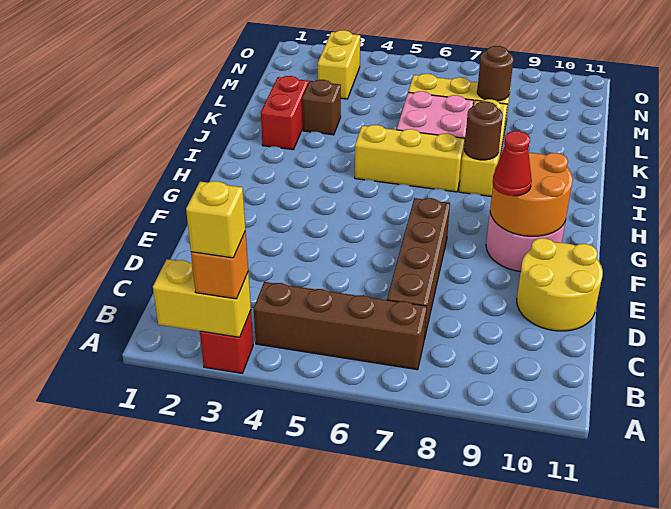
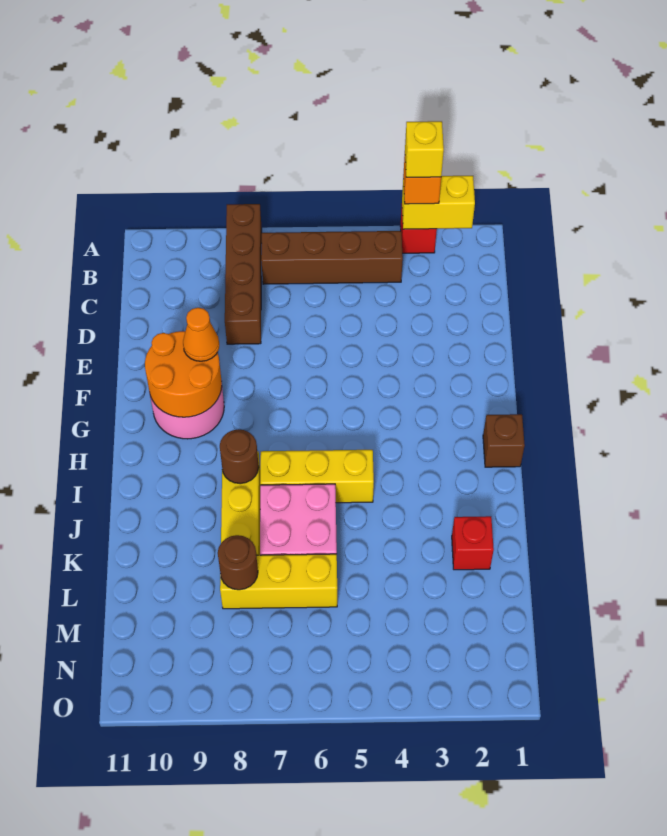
brown 1x4 brick [387,198,450,338] -> brown 1x4 brick moved to [225,204,262,344]
yellow 2x2 round brick [517,238,603,331] -> none
red 1x1 cone [493,131,532,196] -> orange 1x1 cone [183,308,219,361]
red 1x2 brick [261,76,308,150] -> red 1x1 brick [452,516,494,570]
brown 1x1 brick [302,80,341,135] -> brown 1x1 brick moved to [483,414,525,467]
yellow 1x2 brick [318,30,360,99] -> none

